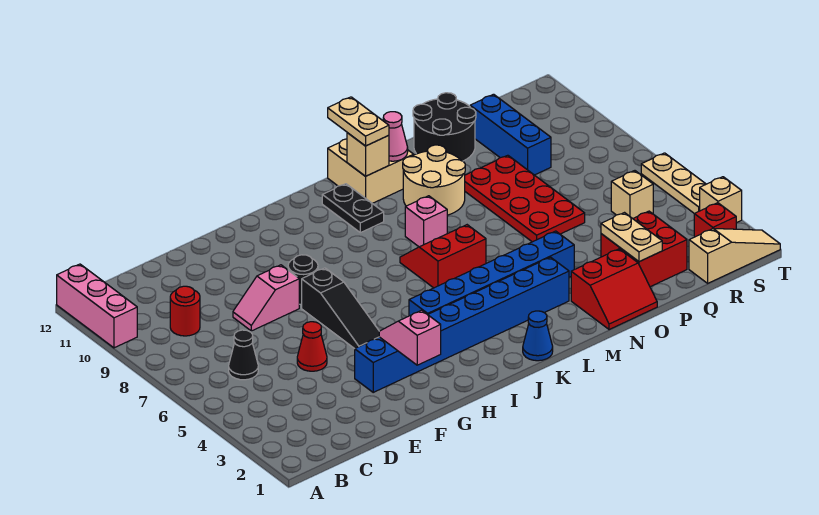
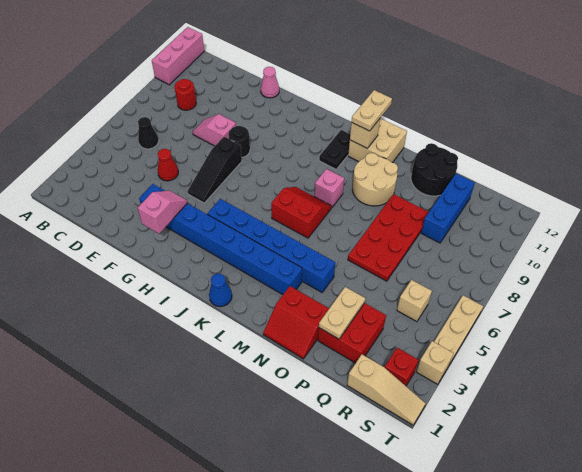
pink 1x1 cone [383,112,408,161] -> pink 1x1 cone moved to [261,67,279,98]

